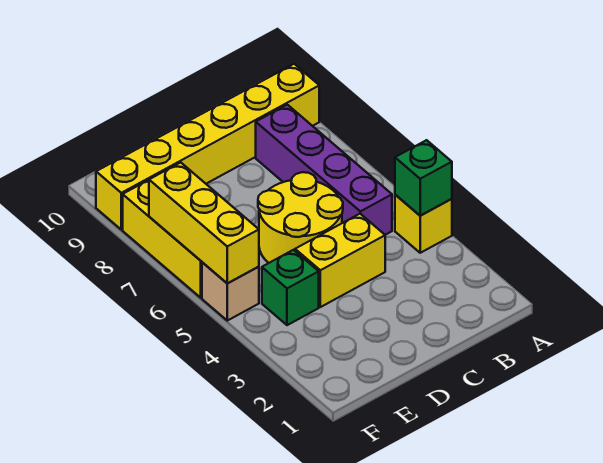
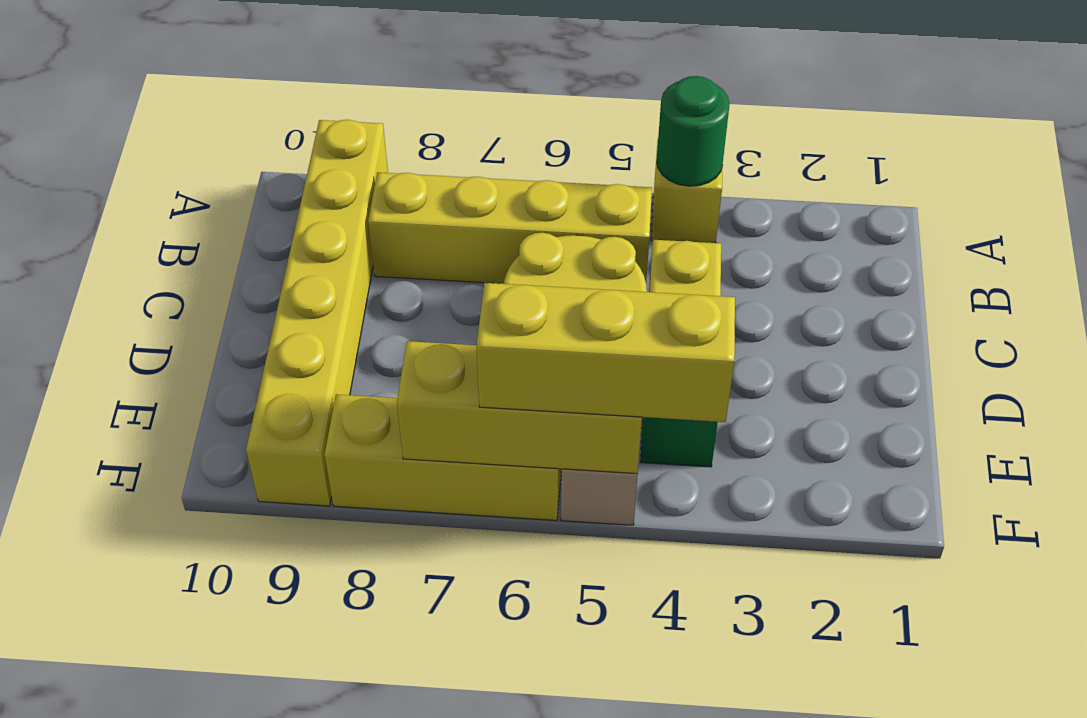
green 1x1 brick [395,140,452,215] -> green 1x1 round brick [657,76,730,186]
purple 1x4 brick [256,105,392,235] -> yellow 1x4 brick [368,172,652,284]
none -> yellow 1x3 brick [476,283,735,422]

